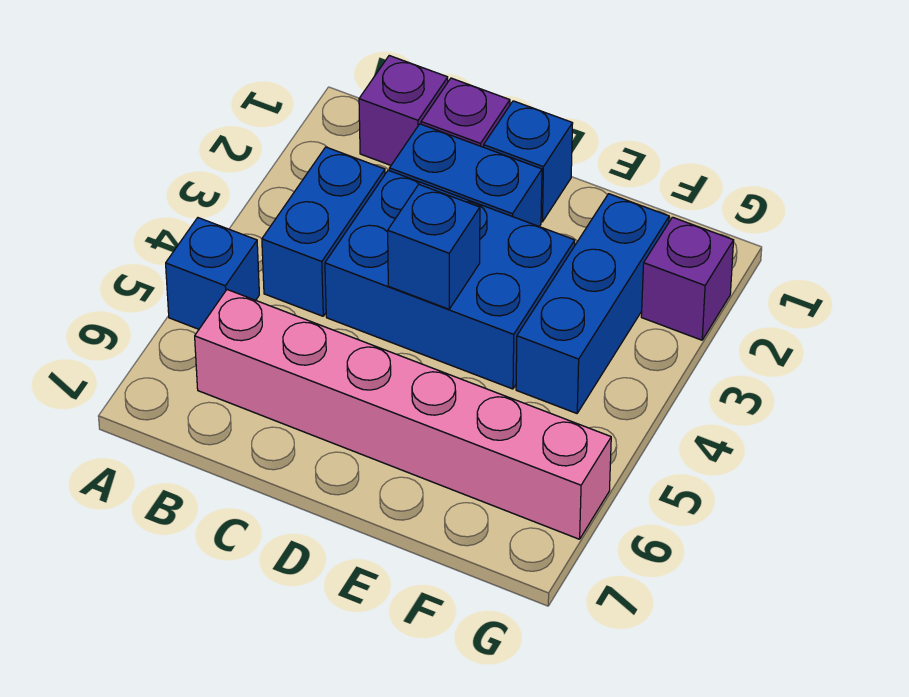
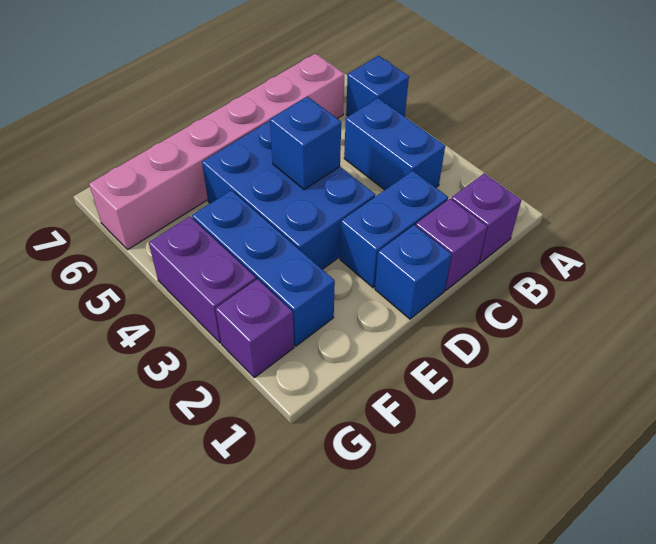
blue 2x3 brick [325,170,575,389] -> blue 2x3 brick turned to [202,121,375,269]
none -> purple 1x2 brick [149,217,256,343]

